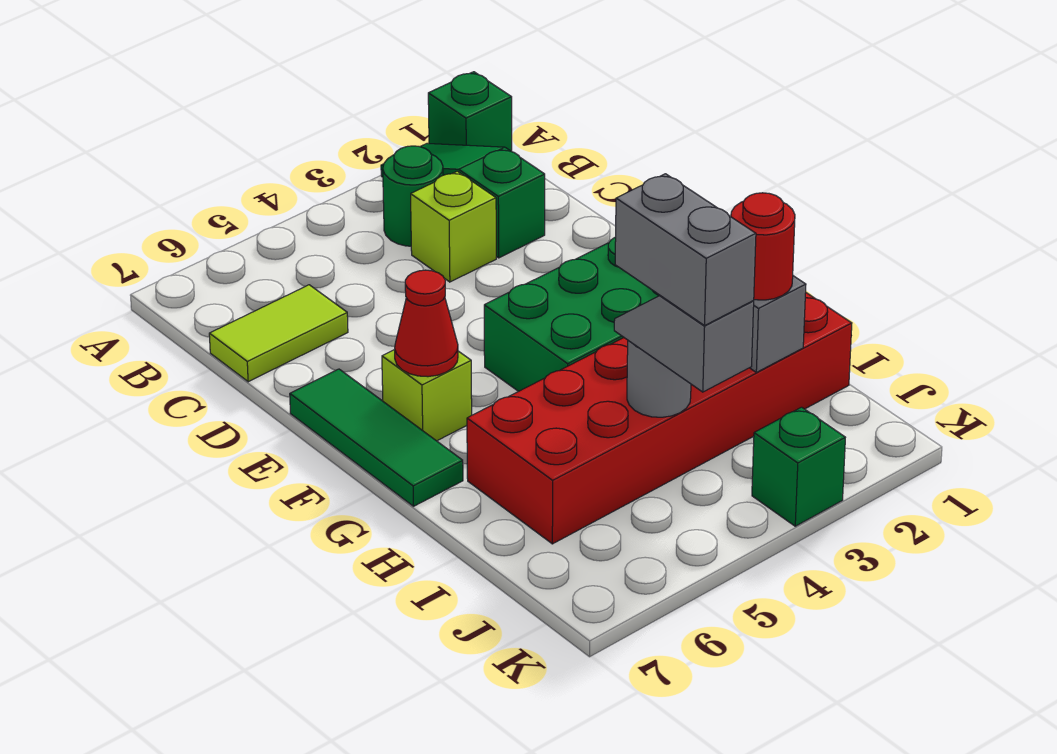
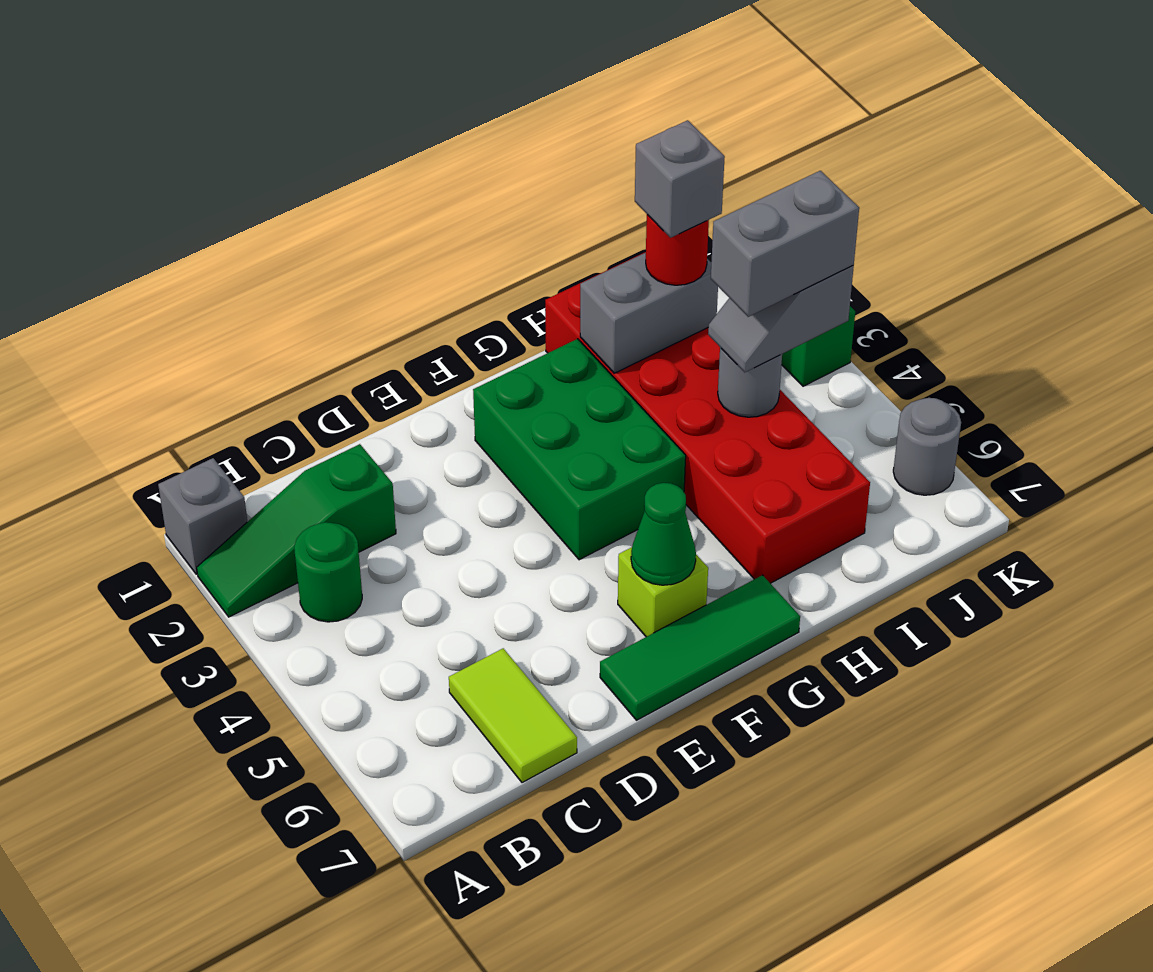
green 1x1 brick [428,72,512,152] -> grey 1x1 brick [158,458,247,574]
lime 1x1 brick [411,171,496,282] -> none
red 1x1 cone [395,270,458,377] -> green 1x1 cone [631,483,696,585]
none -> grey 1x1 brick [635,120,725,238]
none -> grey 1x1 round brick [893,398,961,495]

